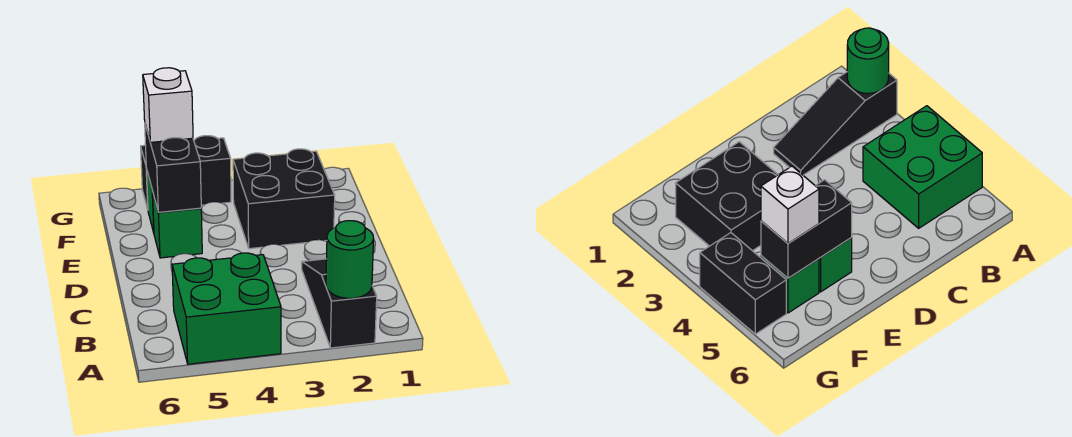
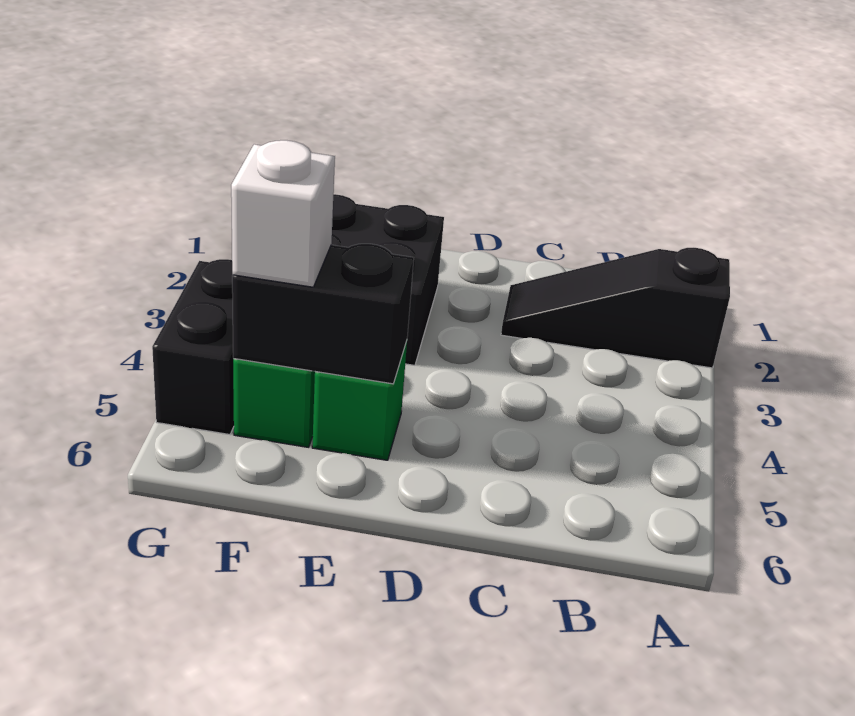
green 1x1 round brick [326,221,374,298] -> none
green 2x2 brick [172,253,281,364] -> none

